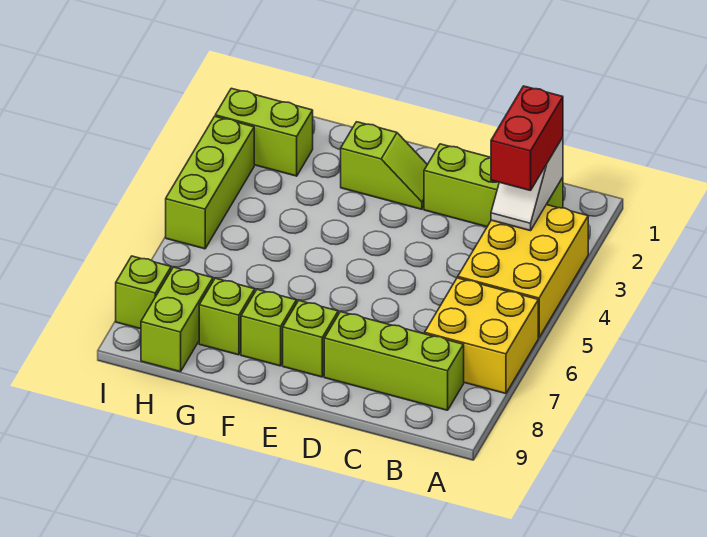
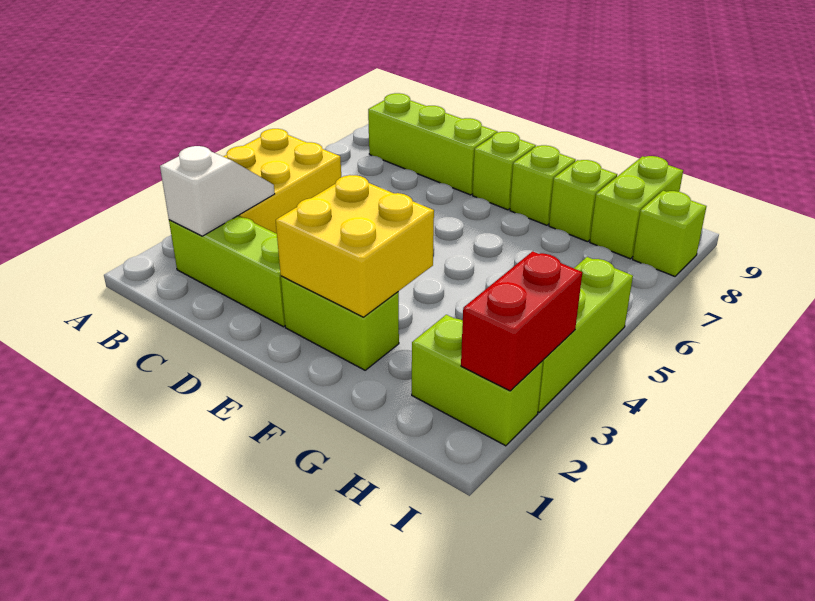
yellow 2x2 brick [425,278,538,394] -> yellow 2x2 brick moved to [276,175,434,317]
red 1x2 brick [491,86,563,191] -> red 1x2 brick moved to [461,251,582,391]
lime 1x2 slope [341,122,427,209] -> lime 1x2 brick [281,276,399,370]

